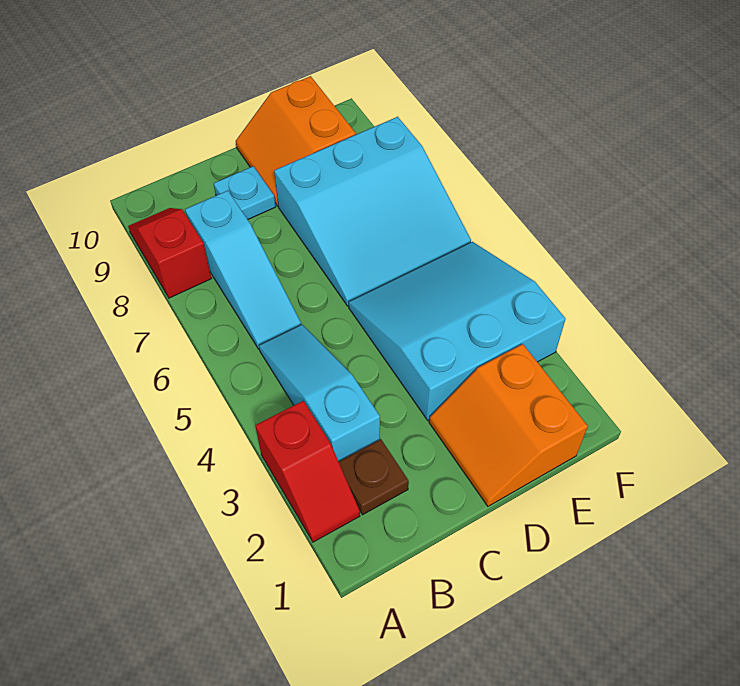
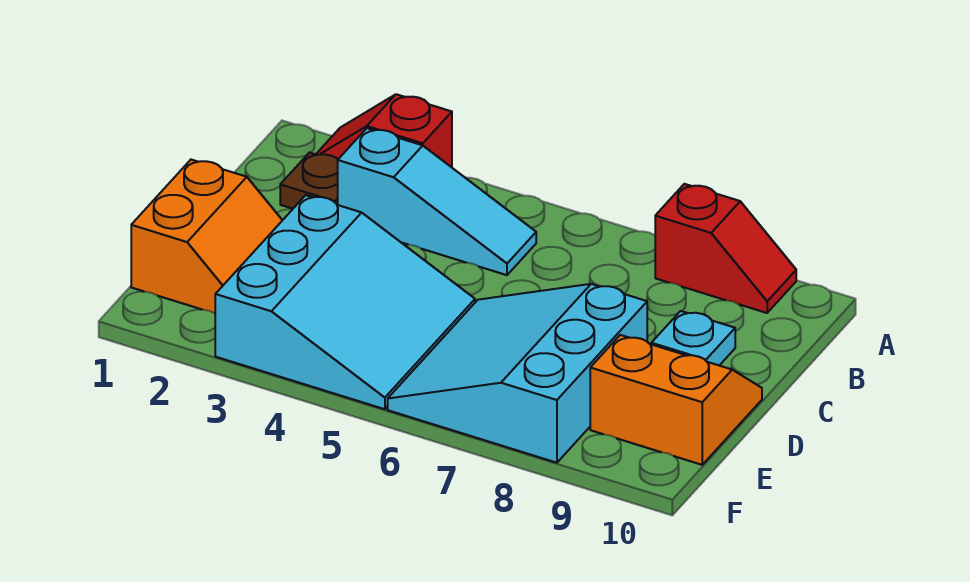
cyan 1x3 slope [185,191,301,349] -> none
orange 2x2 slope [429,344,588,506] -> orange 2x2 slope turned to [131,160,282,313]

